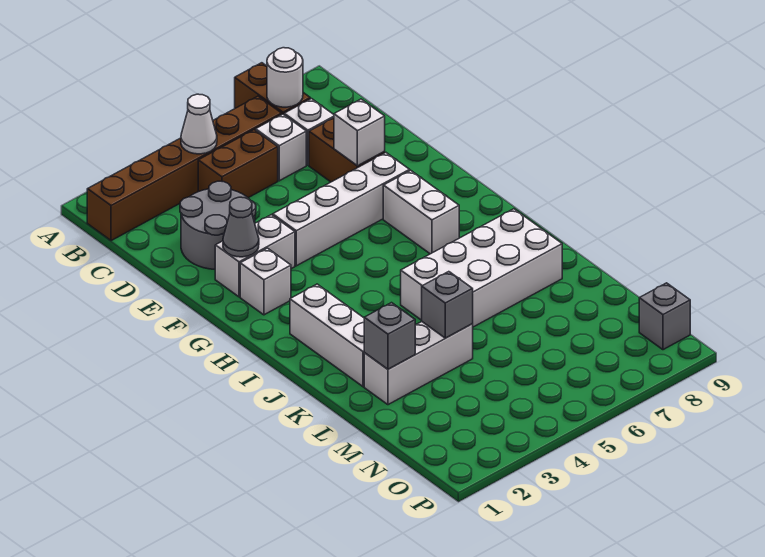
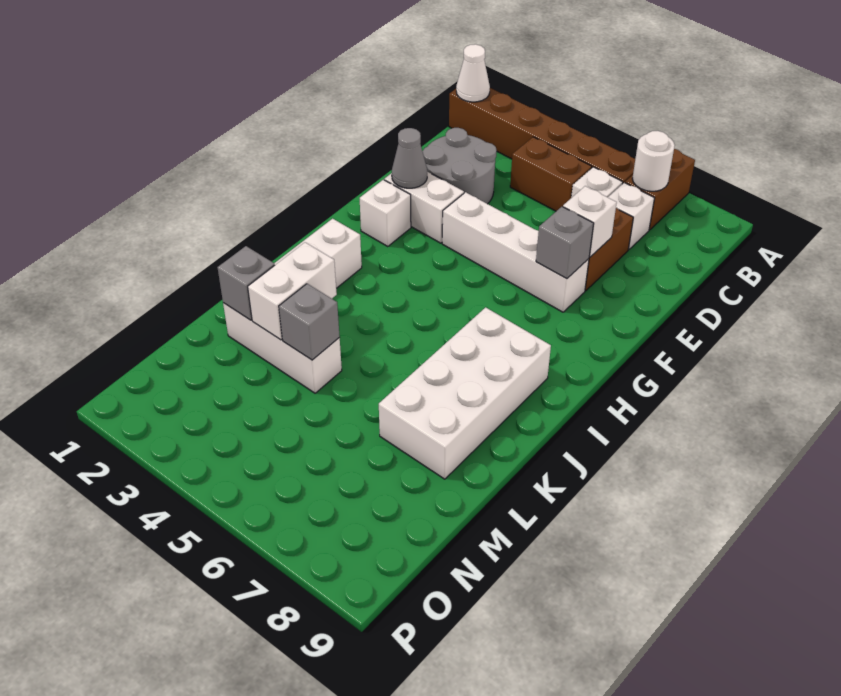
white 1x1 cone [181,94,217,154] -> white 1x1 cone moved to [456,44,490,102]
white 1x2 brick [383,170,459,254] -> white 1x2 brick moved to [248,242,337,340]
white 2x4 brick [401,209,562,327] -> white 2x4 brick turned to [379,307,551,479]
grey 1x1 brick [639,283,690,350] -> grey 1x1 brick moved to [536,207,594,279]

